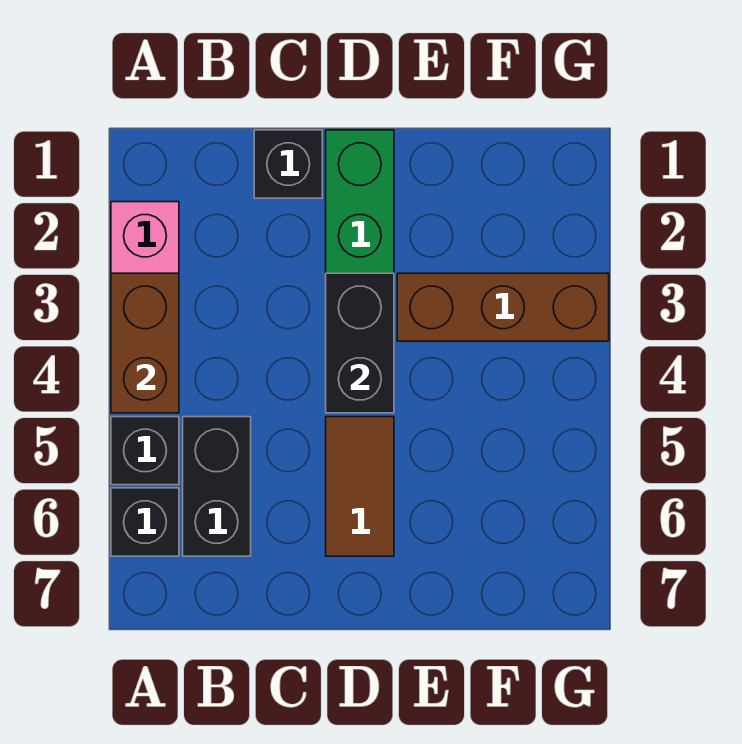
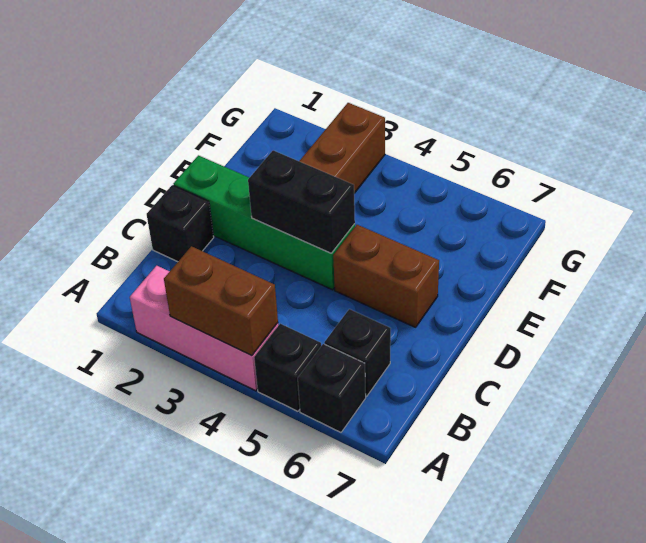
black 1x2 brick [183,417,251,556] -> black 1x1 brick [324,309,391,396]
brown 1x2 tile [326,417,394,556] -> brown 1x2 brick [333,225,439,327]

